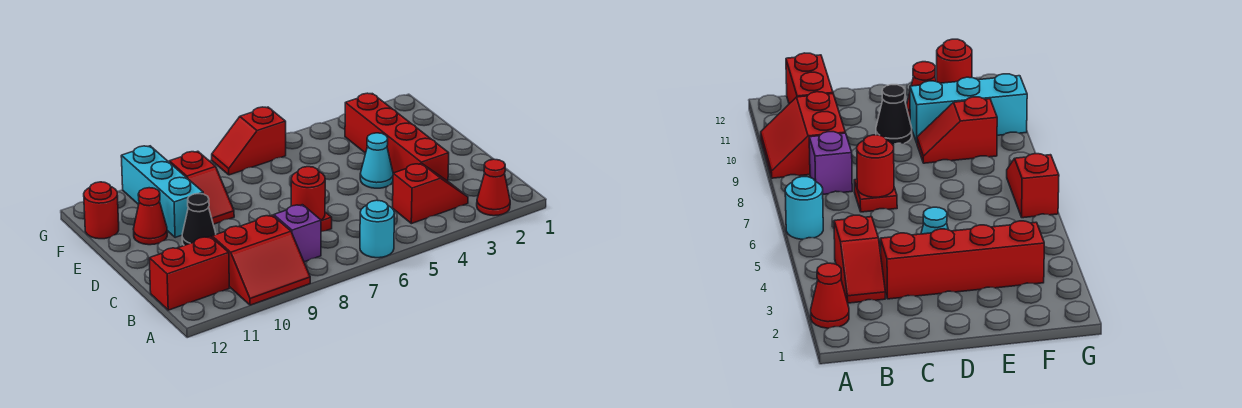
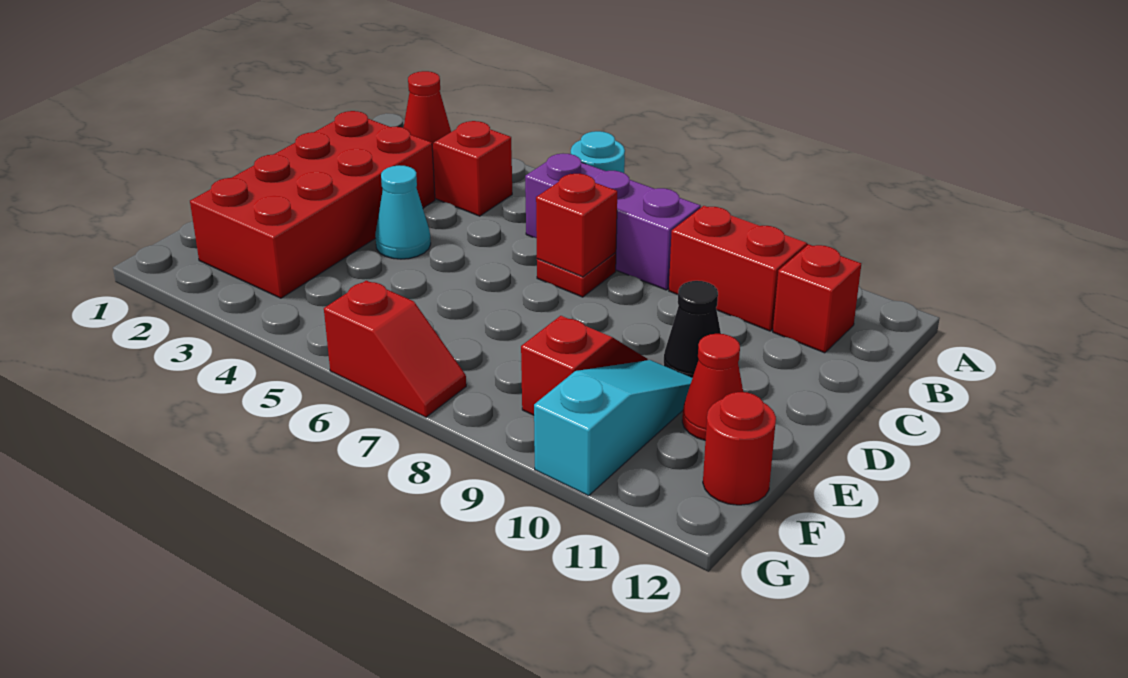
purple 1x1 brick [274,205,321,262] -> purple 1x3 brick [525,153,701,290]
red 1x2 brick [149,237,229,310] -> red 1x1 brick [773,244,861,353]
red 1x4 brick [345,93,449,181] -> red 2x4 brick [190,111,435,298]
red 1x1 round brick [291,167,325,220] -> red 1x1 brick [536,174,617,277]
cyan 1x3 brick [121,146,203,238] -> cyan 1x3 slope [534,360,692,496]

